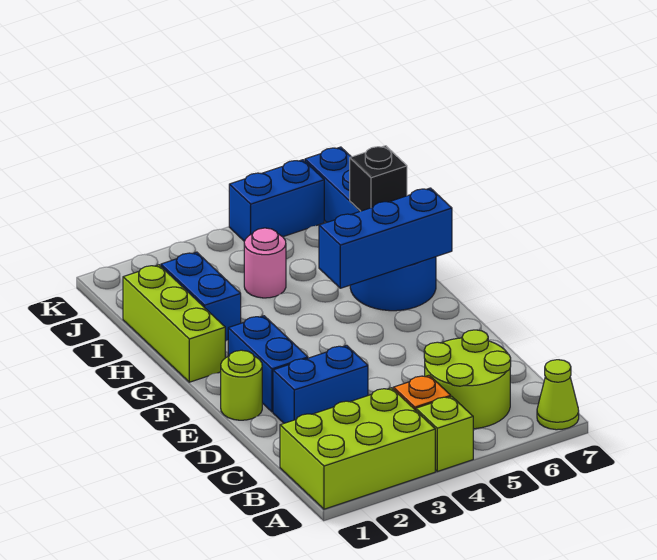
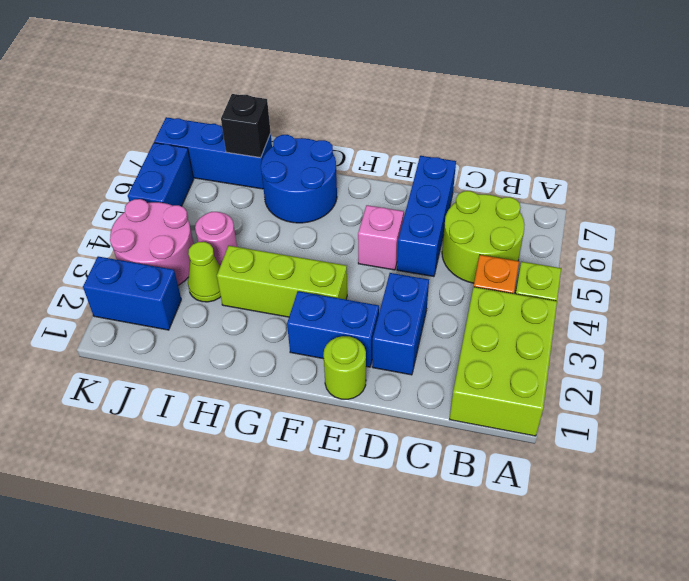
lime 1x1 cone [537,360,579,430] -> lime 1x1 cone moved to [188,242,221,302]
none -> pink 1x1 brick [358,205,404,270]
lime 1x3 brick [123,265,225,382] -> lime 1x3 brick moved to [217,246,347,317]
blue 1x3 brick [319,188,452,288] -> blue 1x3 brick moved to [397,156,456,277]
blue 1x2 brick [161,252,241,341] -> blue 1x2 brick moved to [83,256,181,330]
none -> pink 2x2 round brick [110,199,194,285]

